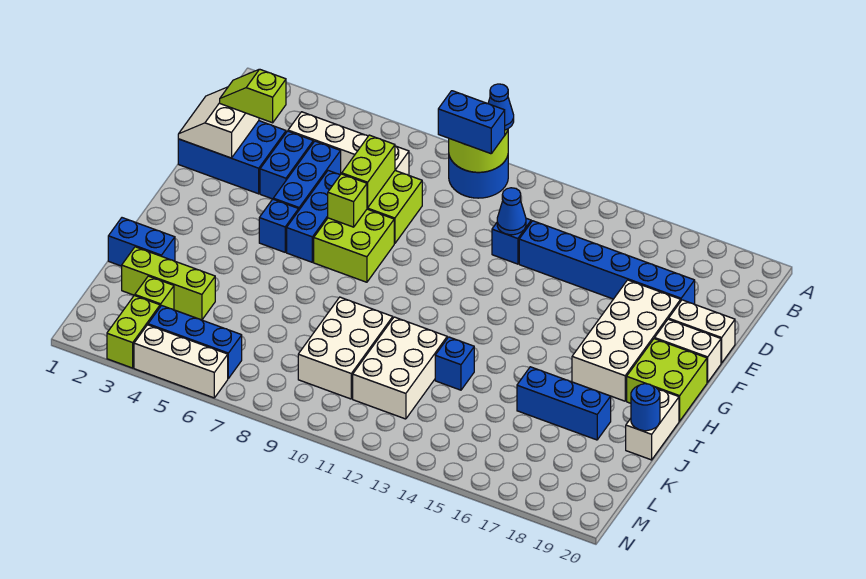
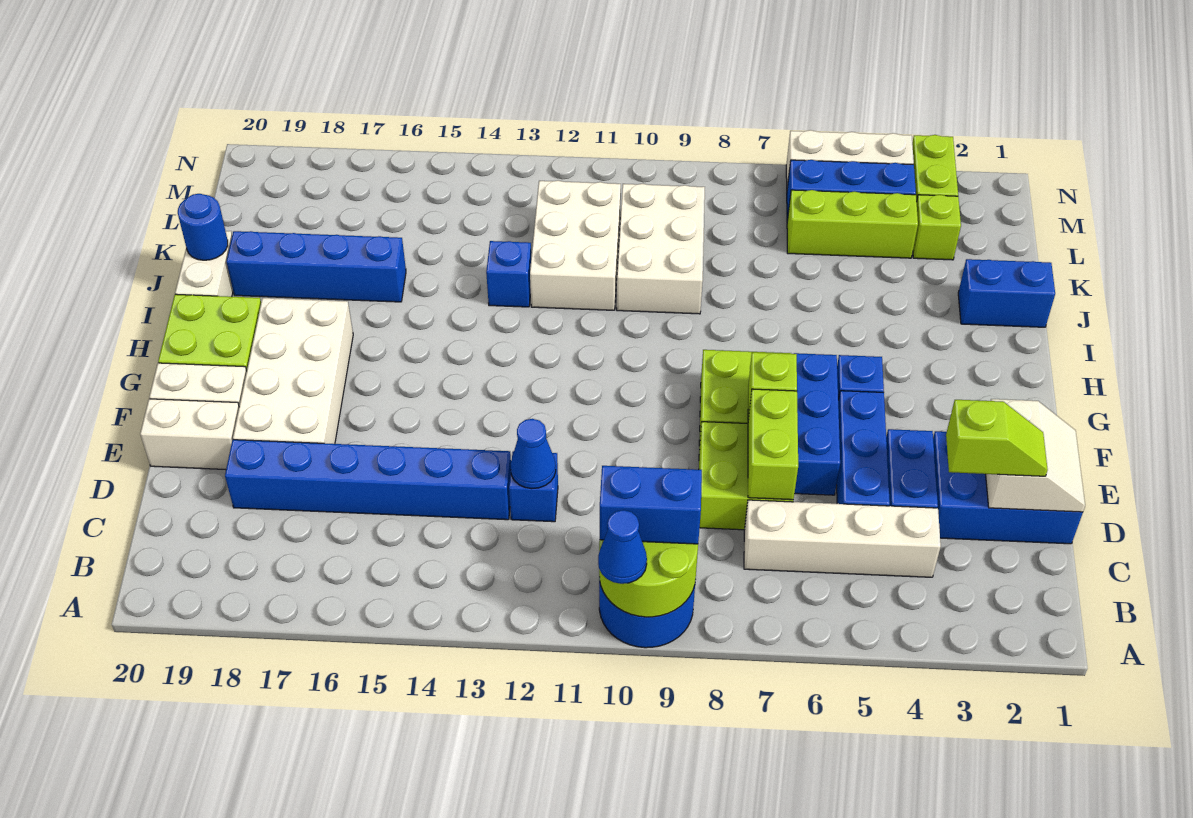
blue 1x3 brick [517,367,611,440] -> blue 1x4 brick [226,231,406,302]
lime 1x3 brick [122,247,215,320] -> lime 1x3 brick moved to [787,190,918,258]

